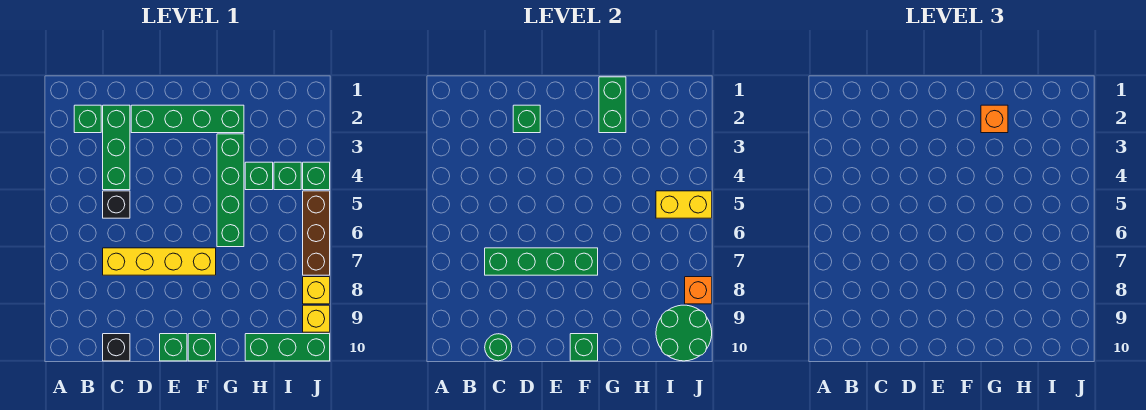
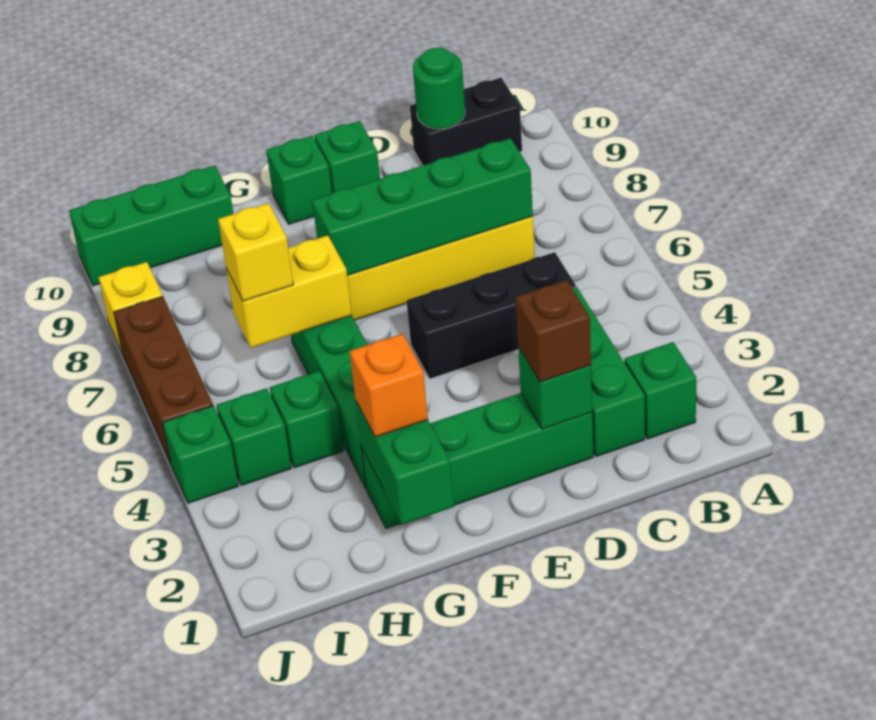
black 1x1 brick [103,191,130,218] -> black 1x3 brick [407,252,576,379]
black 1x1 brick [103,334,130,361] -> black 1x2 brick [410,78,522,165]
none -> brown 1x1 brick [515,280,591,382]
green 1x1 brick [570,334,598,361] -> none
yellow 1x2 brick [656,191,712,218] -> yellow 1x2 brick moved to [226,235,352,348]
green 2x2 round brick [656,305,712,361] -> none
orange 1x1 brick [685,277,712,304] -> none
yellow 1x1 brick [303,305,330,332] -> yellow 1x1 brick moved to [218,203,293,301]

